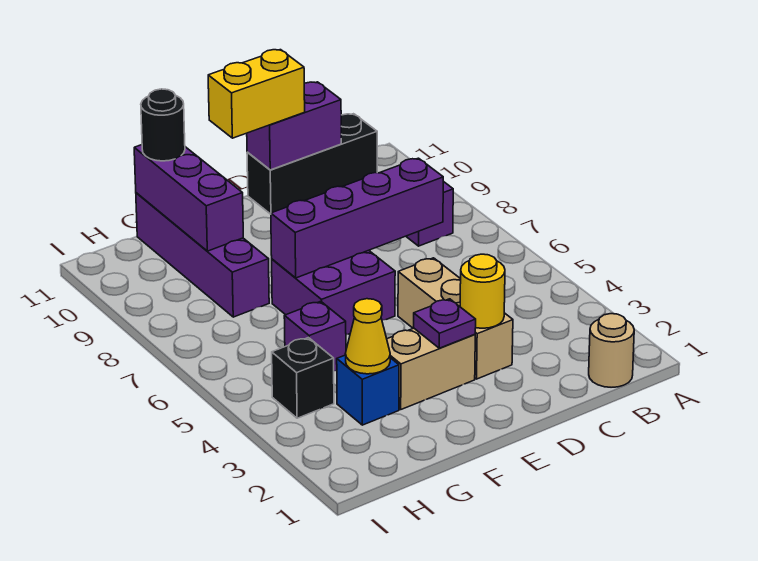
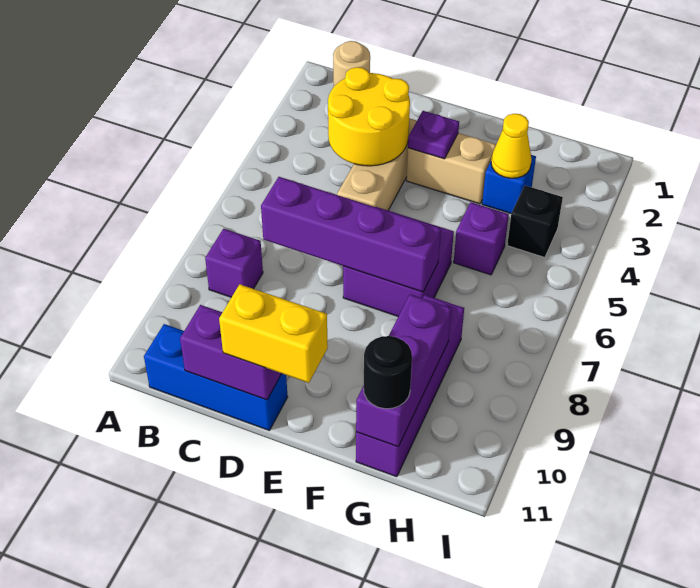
black 1x3 brick [247,114,377,214] -> blue 1x3 brick [144,324,288,431]
yellow 1x1 round brick [460,254,505,328] -> yellow 2x2 round brick [328,67,410,166]

